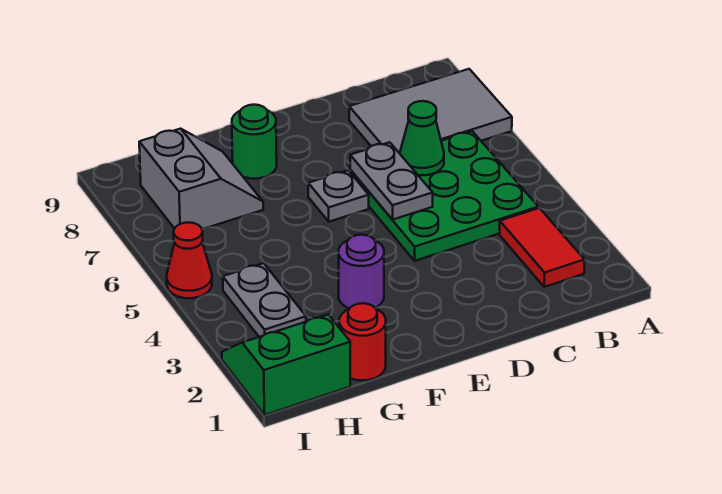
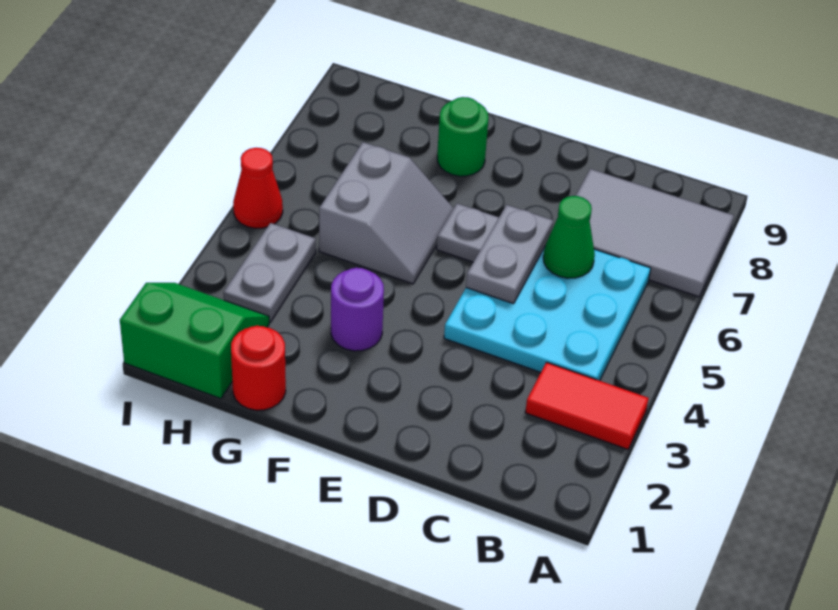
red 1x2 tile [500,208,585,287] -> red 1x2 tile turned to [525,362,648,449]
green 3x3 plate [350,131,538,261] -> cyan 3x3 plate [444,248,651,381]
grey 2x2 slope [139,129,263,229] -> grey 2x2 slope moved to [319,142,454,284]

